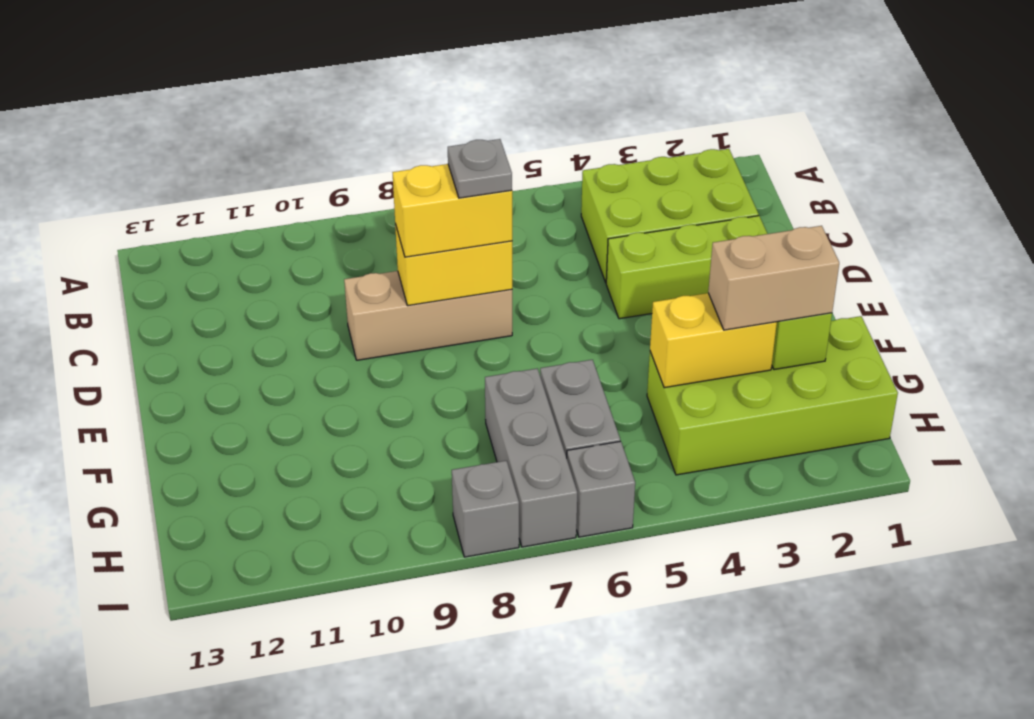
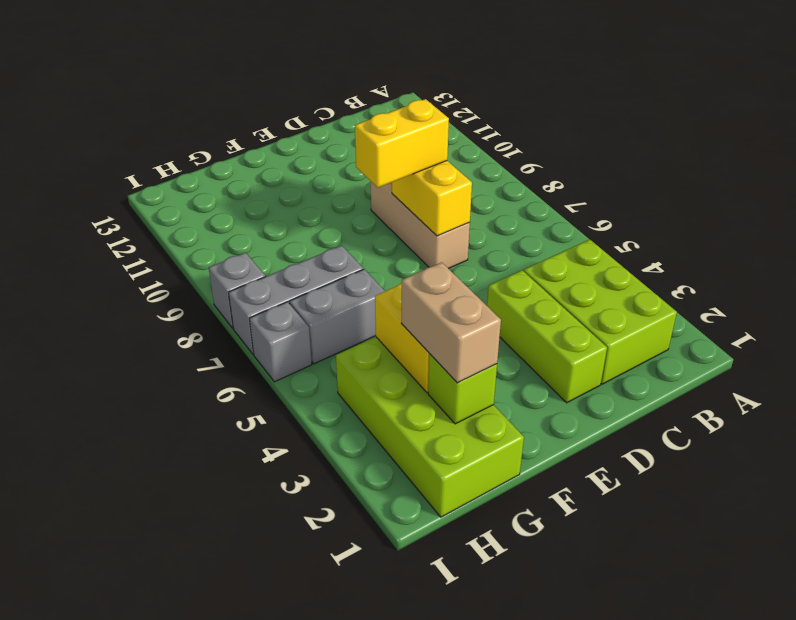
yellow 1x2 brick [392,164,512,257] -> yellow 1x2 brick turned to [355,99,449,188]
grey 1x1 plate [448,139,512,198] -> none

